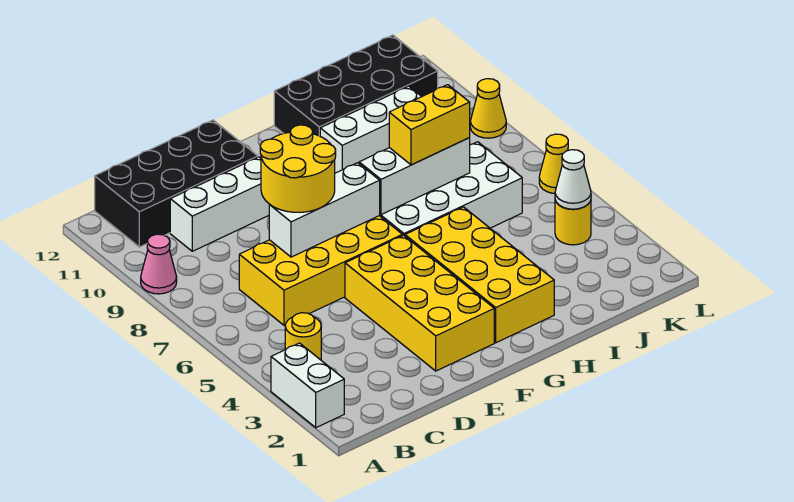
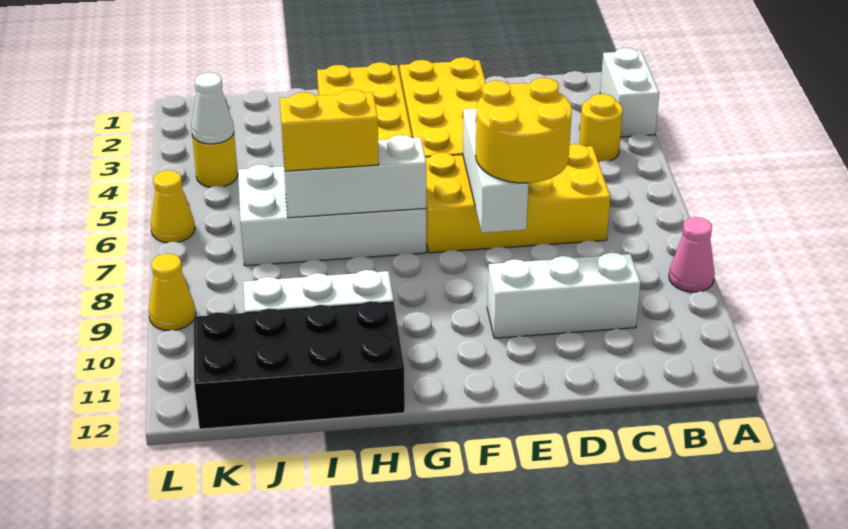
black 2x4 brick [95,120,258,247] -> none
white 1x3 brick [269,163,380,257] -> white 1x3 brick turned to [463,108,529,233]

